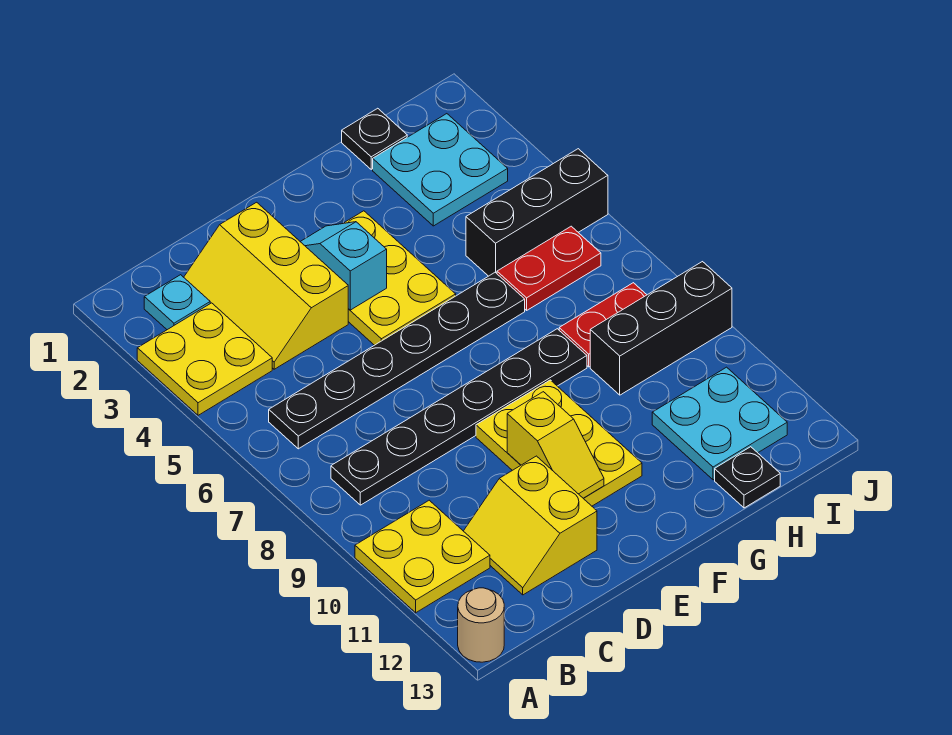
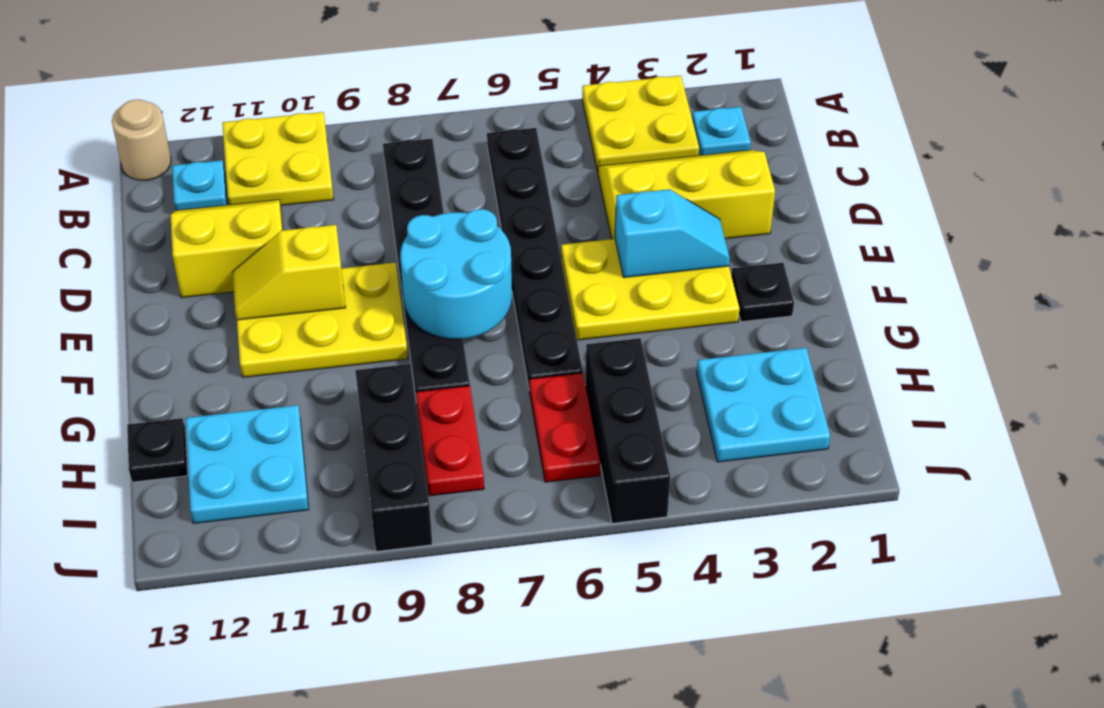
none -> cyan 1x1 plate [172,160,227,210]
none -> cyan 2x2 round brick [400,209,512,339]
black 1x1 plate [342,108,407,169] -> black 1x1 plate moved to [731,263,794,322]

